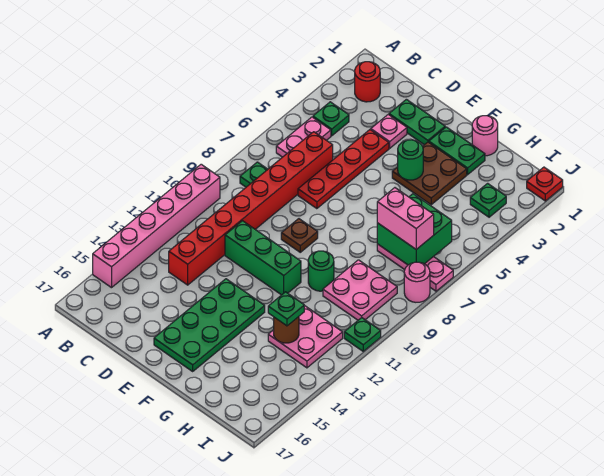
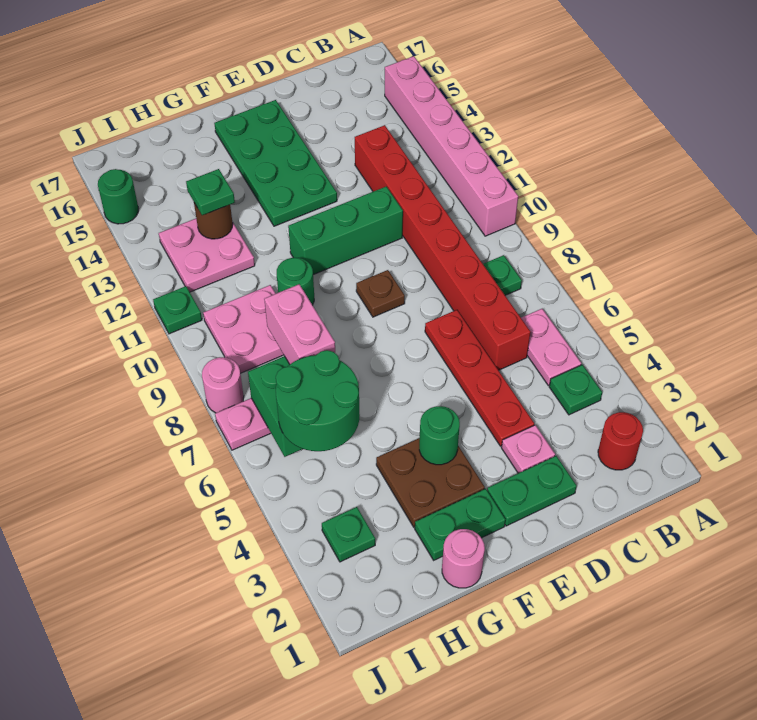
none -> green 2x2 round brick [276,350,360,451]
pink 1x2 brick [377,188,434,249] -> pink 1x2 brick turned to [264,284,335,364]
red 1x1 plate [527,167,563,201] -> none
none -> green 1x1 round brick [98,169,138,224]

